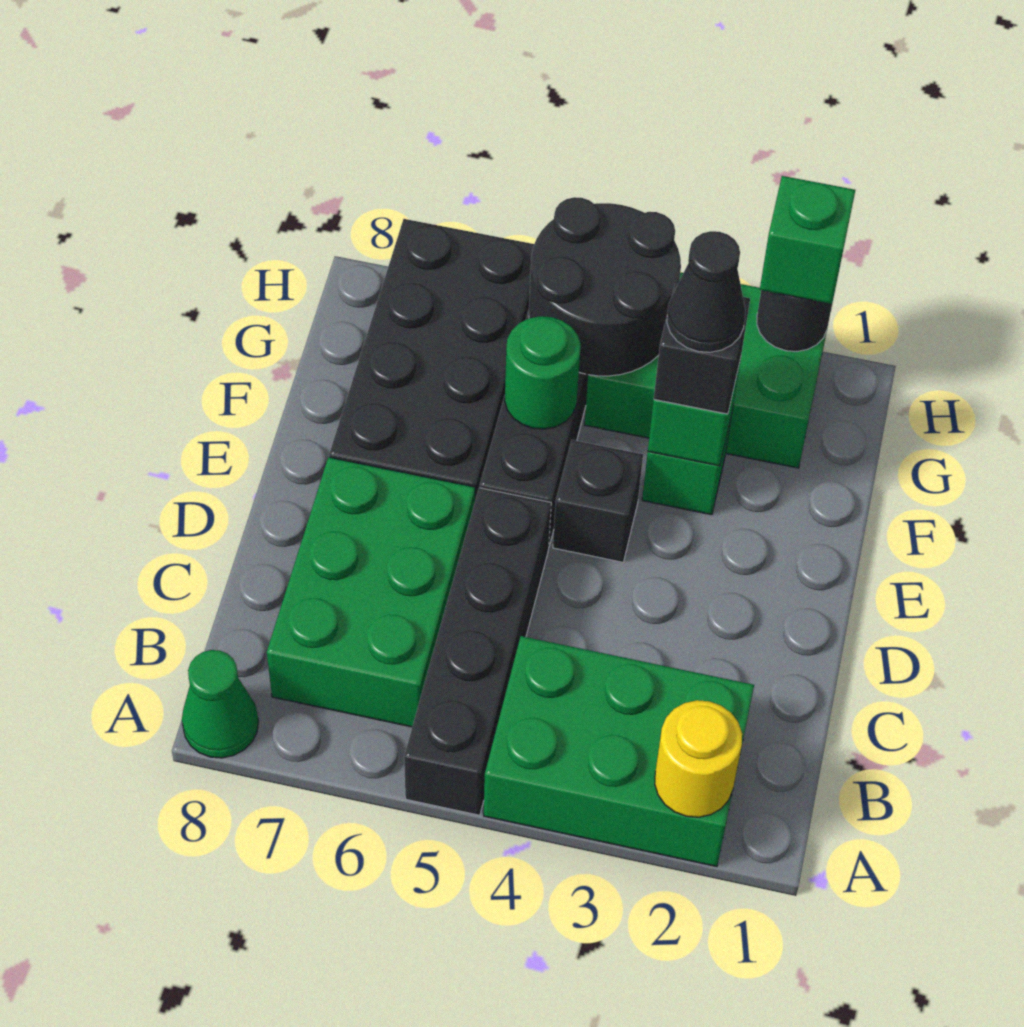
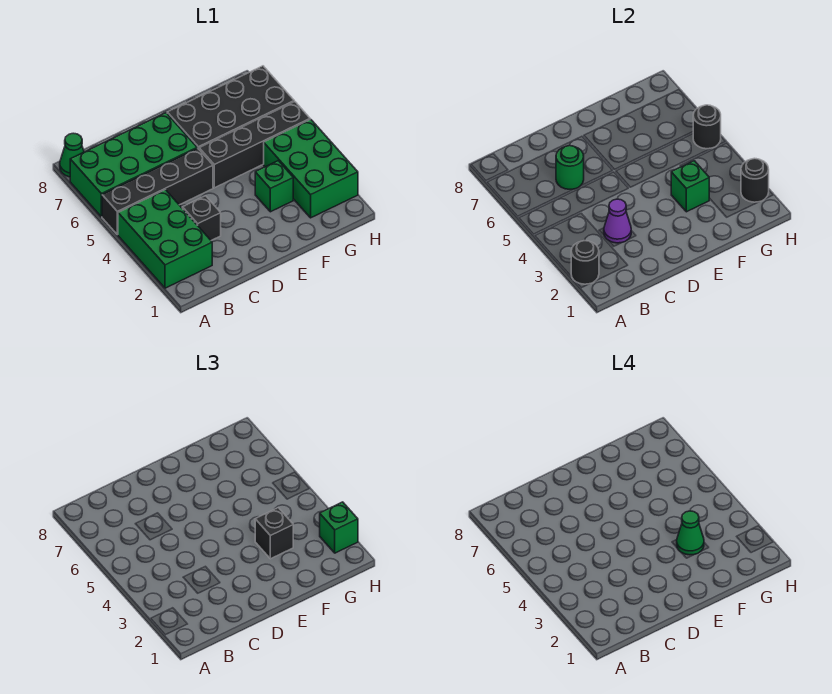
yellow 1x1 round brick [655,700,742,817] -> black 1x1 round brick [571,241,599,284]
green 2x3 brick [267,457,475,727] -> green 2x4 brick [70,113,197,217]
none -> purple 1x1 cone [604,199,631,243]
black 1x1 brick [553,440,643,562] -> black 1x1 brick moved to [182,196,221,240]
black 1x1 cone [667,231,745,352] -> green 1x1 cone [677,511,704,555]
green 1x1 round brick [505,316,581,429] -> green 1x1 round brick moved to [556,146,584,189]
black 2x2 round brick [529,197,681,376] -> black 1x1 round brick [693,105,721,149]

